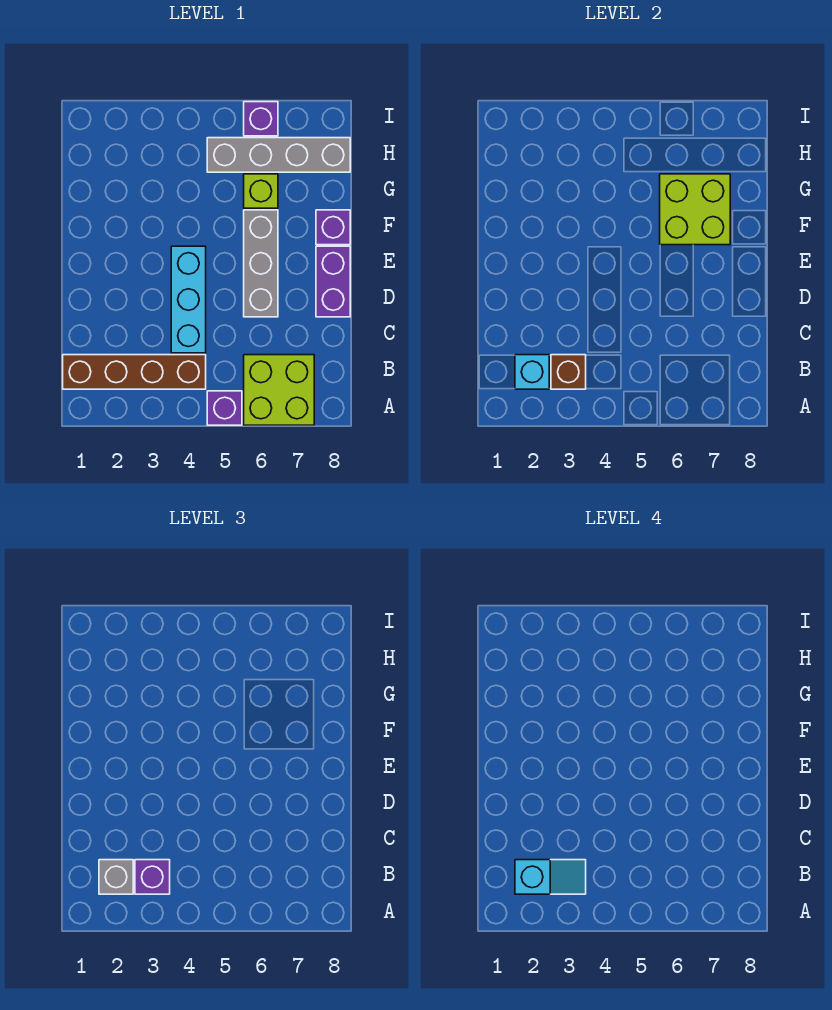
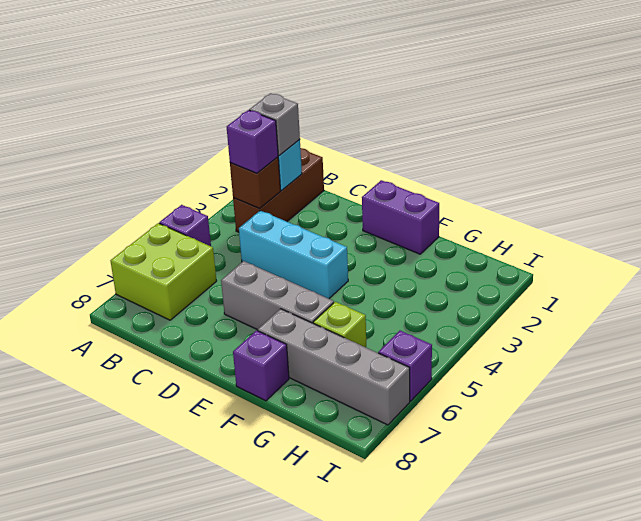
brown 1x4 brick [63,355,206,389] -> brown 1x3 brick [233,148,324,232]
cyan 1x2 slope [515,860,586,894] -> none
purple 1x2 brick [316,246,350,317] -> purple 1x2 brick moved to [362,180,439,254]
lime 2x2 brick [660,174,730,245] -> none
grey 1x4 brick [207,138,350,172] -> grey 1x4 brick turned to [258,309,410,425]

